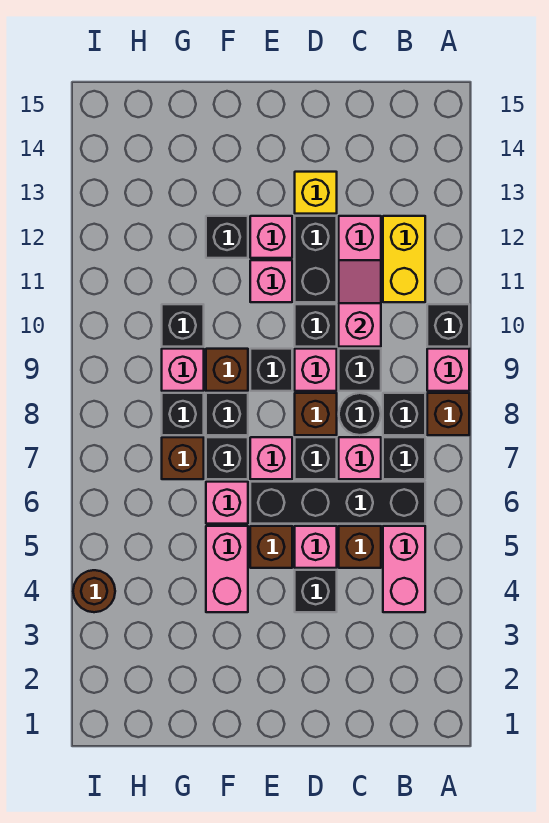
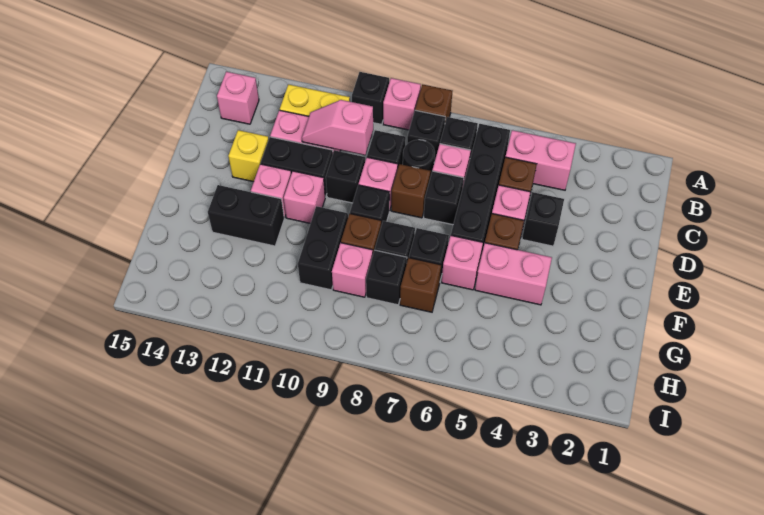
pink 1x1 brick [250,437,292,479] -> pink 1x1 brick moved to [217,72,259,124]
black 1x1 brick [206,216,248,258] -> black 1x2 brick [208,185,284,246]
black 1x1 brick [162,304,204,347] -> black 1x2 brick [298,206,348,290]
brown 1x1 round brick [73,570,115,612] -> none

